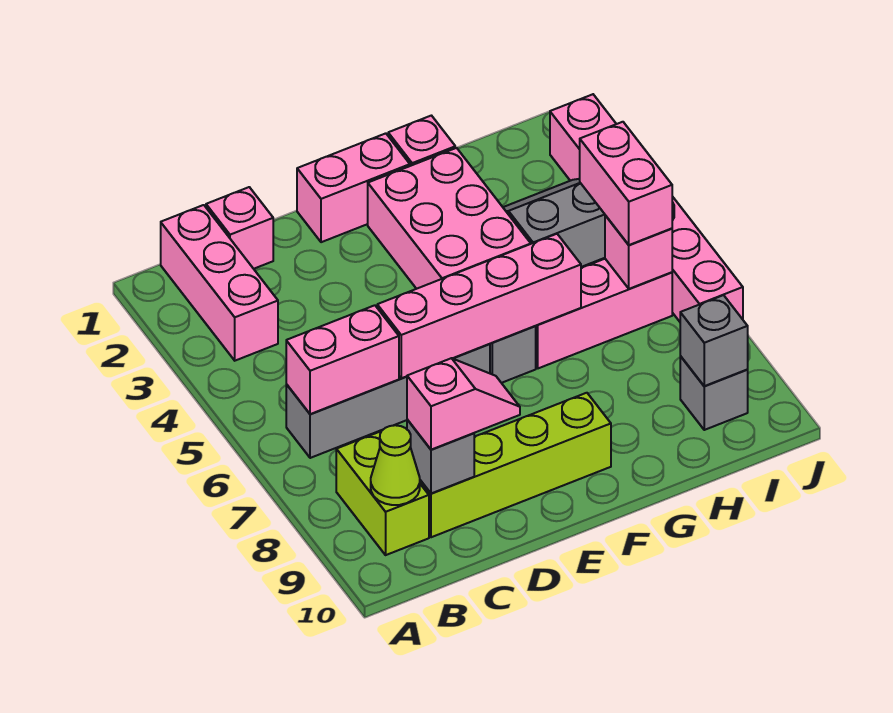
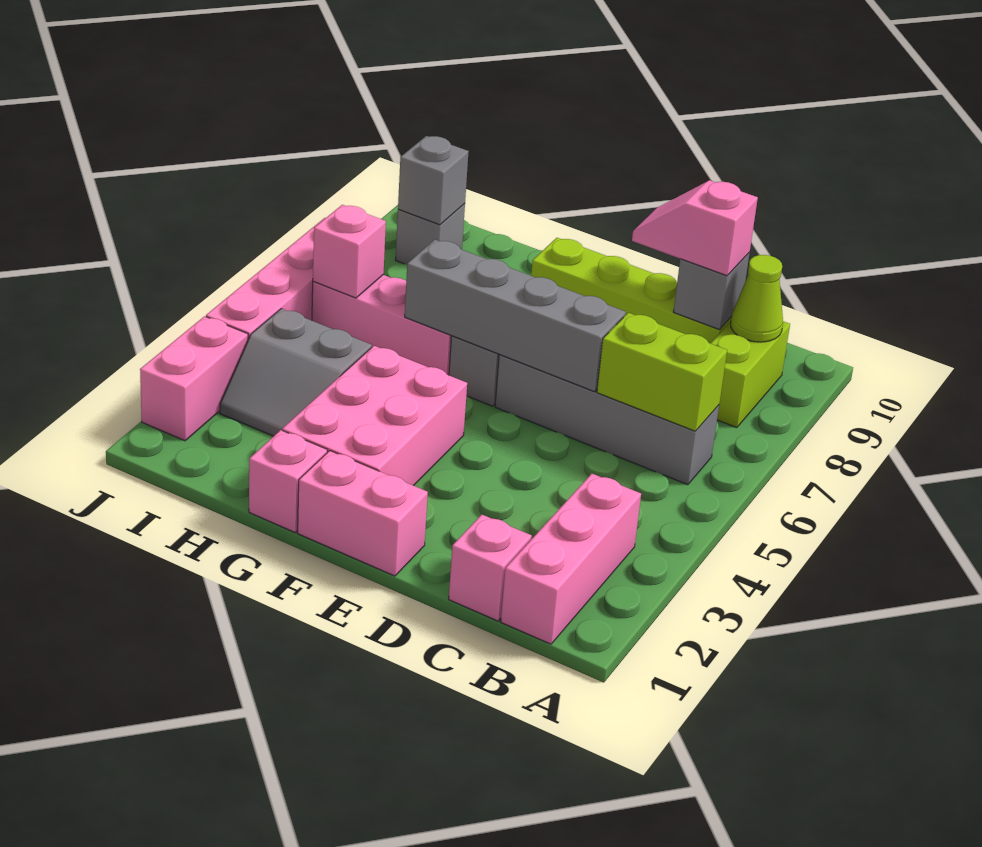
pink 1x2 brick [286,305,399,414] -> lime 1x2 brick [597,313,727,431]
pink 1x4 brick [377,234,581,378] -> grey 1x4 brick [405,239,626,392]
pink 1x2 brick [580,122,672,245] -> none

